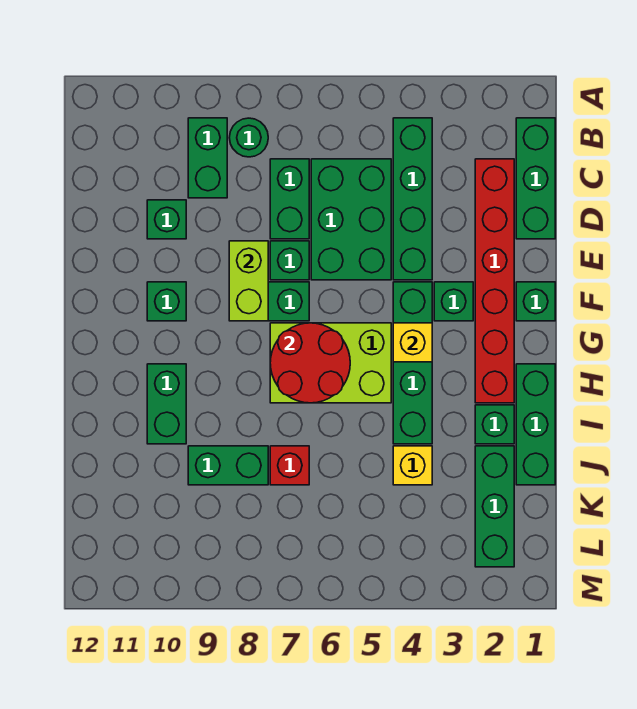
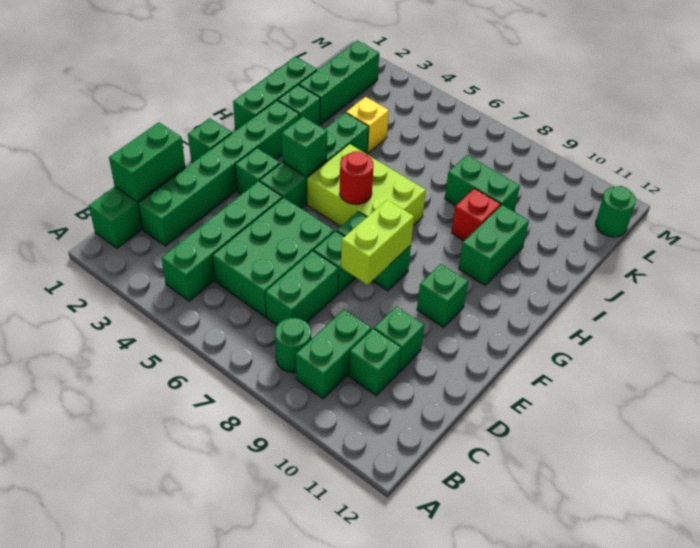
none -> green 1x2 brick [109,122,185,202]
red 1x6 brick [475,159,514,403] -> green 1x6 brick [138,100,299,246]
none -> green 1x1 brick [349,329,401,396]
yellow 1x1 brick [393,323,432,362] -> green 1x1 brick [281,117,327,177]
red 2x2 round brick [270,323,350,403] -> red 1x1 round brick [340,151,374,204]
red 1x1 brick [270,446,309,485] -> red 1x1 brick moved to [451,189,501,241]
none -> green 1x1 round brick [596,186,636,237]

